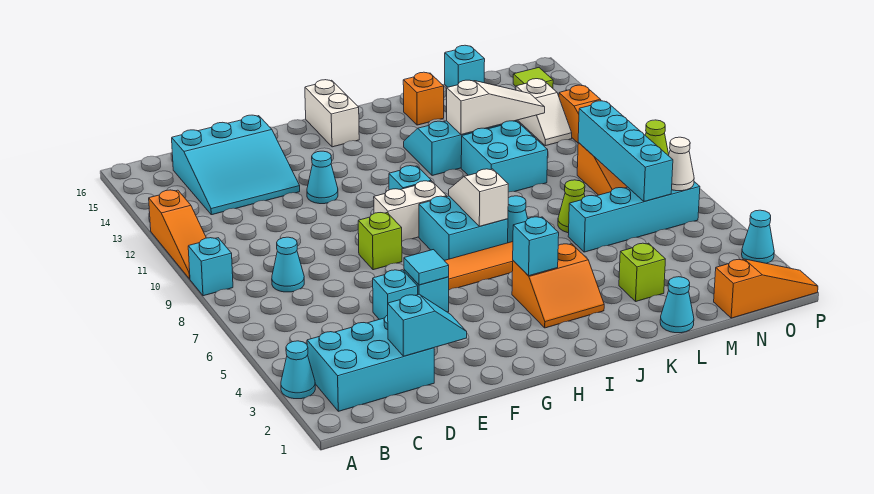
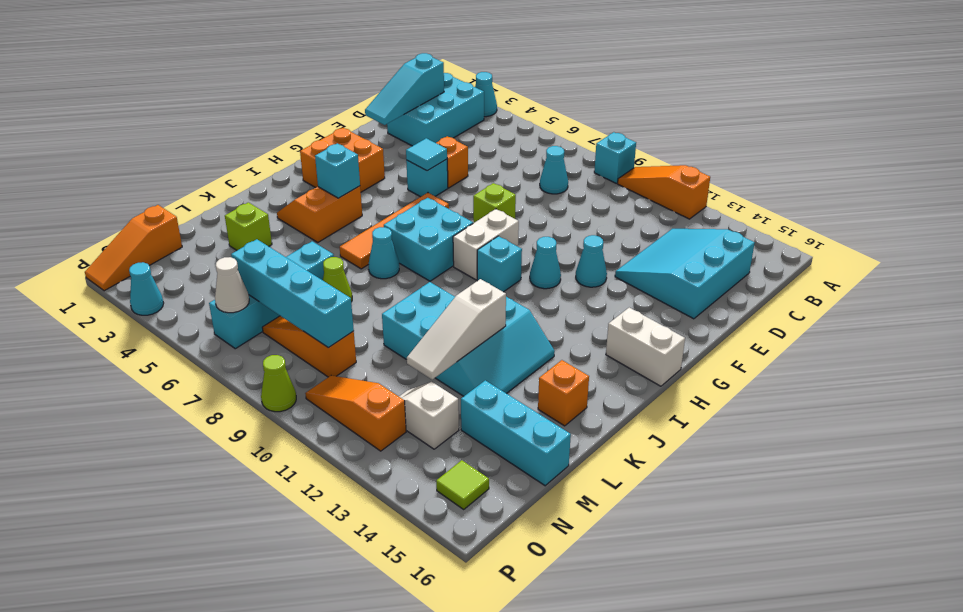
cyan 1x2 slope [388,294,467,356] -> cyan 1x3 slope [365,53,444,125]
cyan 1x1 brick [373,270,418,319] -> orange 1x1 brick [437,136,468,188]
none -> orange 2x2 brick [300,128,385,192]
white 1x2 slope [449,169,508,226] -> none
cyan 1x1 cone [660,277,694,333] -> cyan 1x1 cone moved to [530,237,561,289]
cyan 1x1 brick [445,45,485,87] -> cyan 1x3 brick [461,380,571,486]

